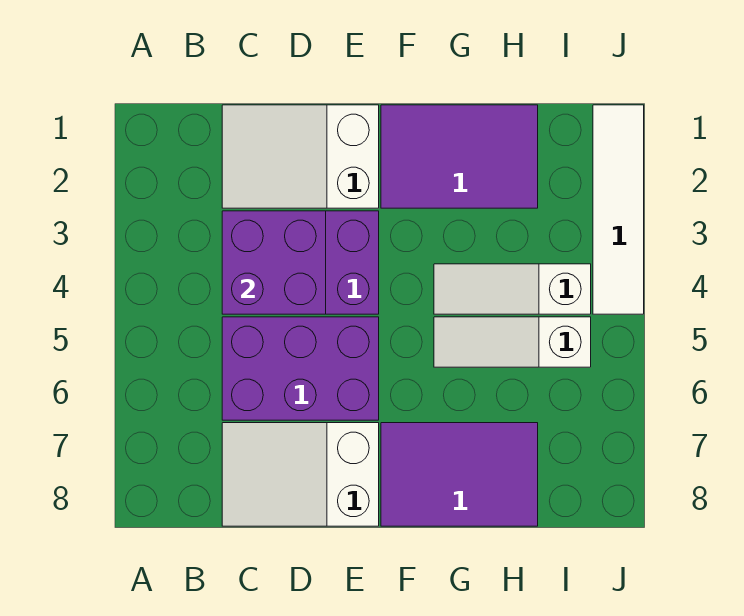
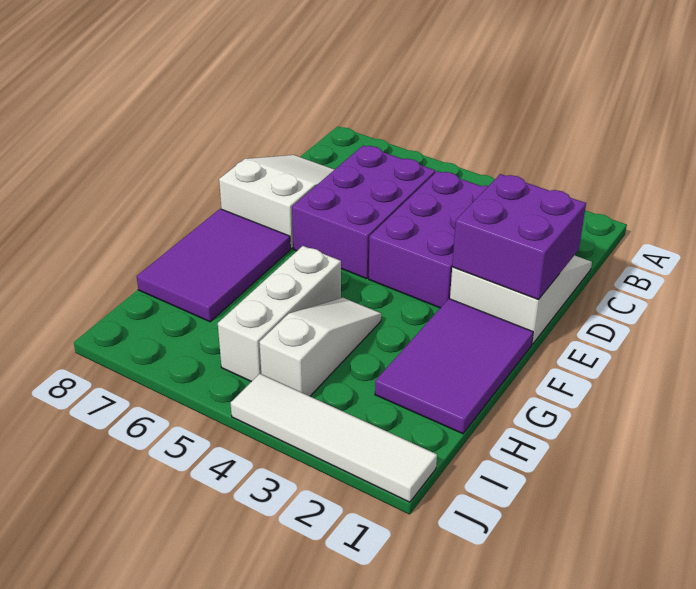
purple 2x2 brick [222,211,326,314] -> purple 2x2 brick moved to [452,174,586,300]
white 1x3 slope [434,317,591,367] -> white 1x3 brick [218,246,341,382]

